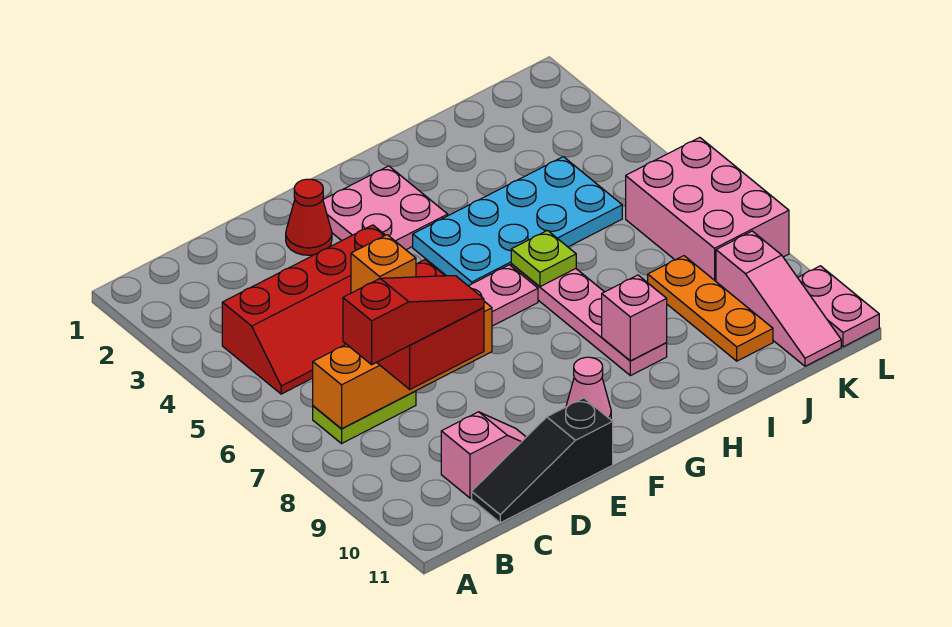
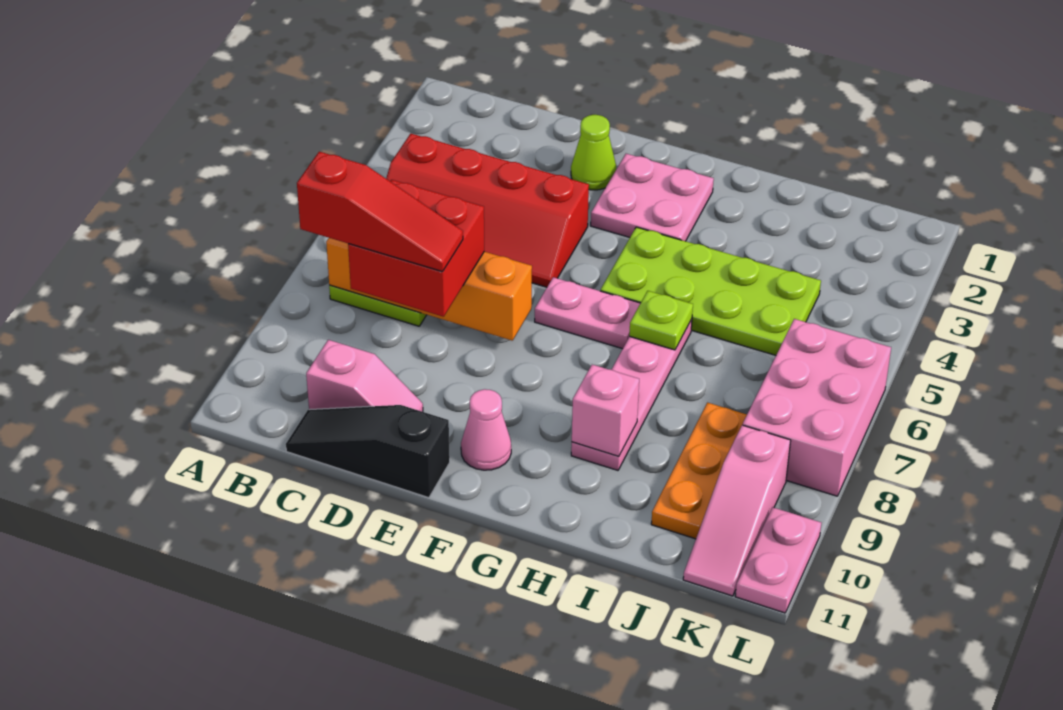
orange 1x1 brick [351,235,416,293] -> none
red 1x1 cone [286,179,332,255] -> lime 1x1 cone [571,115,616,190]
cyan 2x4 plate [413,157,622,286] -> lime 2x4 plate [601,227,821,355]

